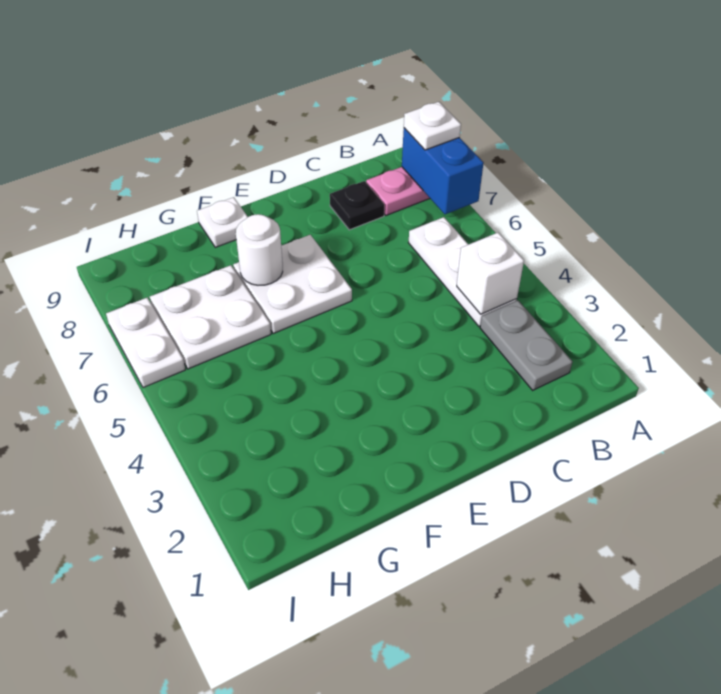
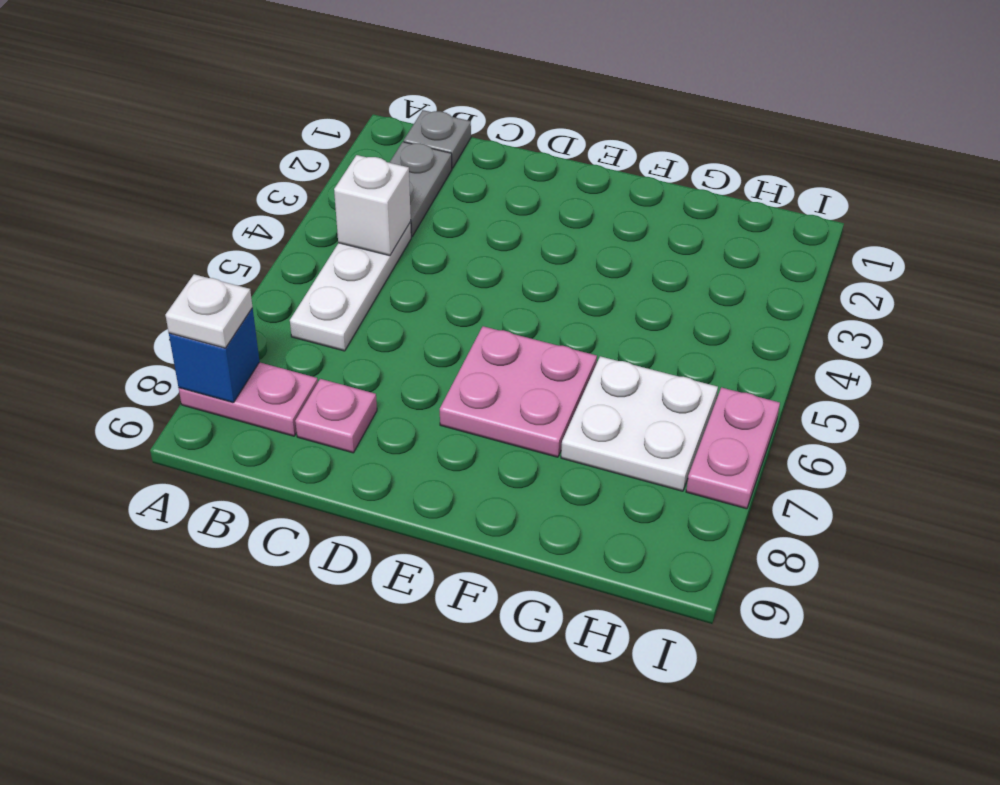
blue 1x2 brick [402,128,483,214] -> blue 1x1 brick [169,308,260,403]
none -> grey 1x1 plate [404,110,471,168]
black 1x1 plate [330,181,384,230] -> pink 1x1 plate [295,379,377,453]
white 2x2 plate [233,235,352,334] -> pink 2x2 plate [440,326,597,457]
white 1x1 round brick [236,214,283,285] -> none
white 1x1 plate [197,197,248,247] -> none
white 1x2 plate [106,298,185,388] -> pink 1x2 plate [686,387,780,509]

